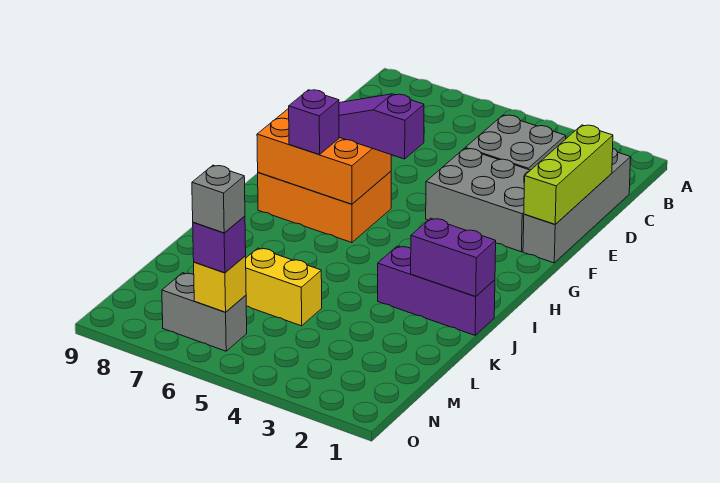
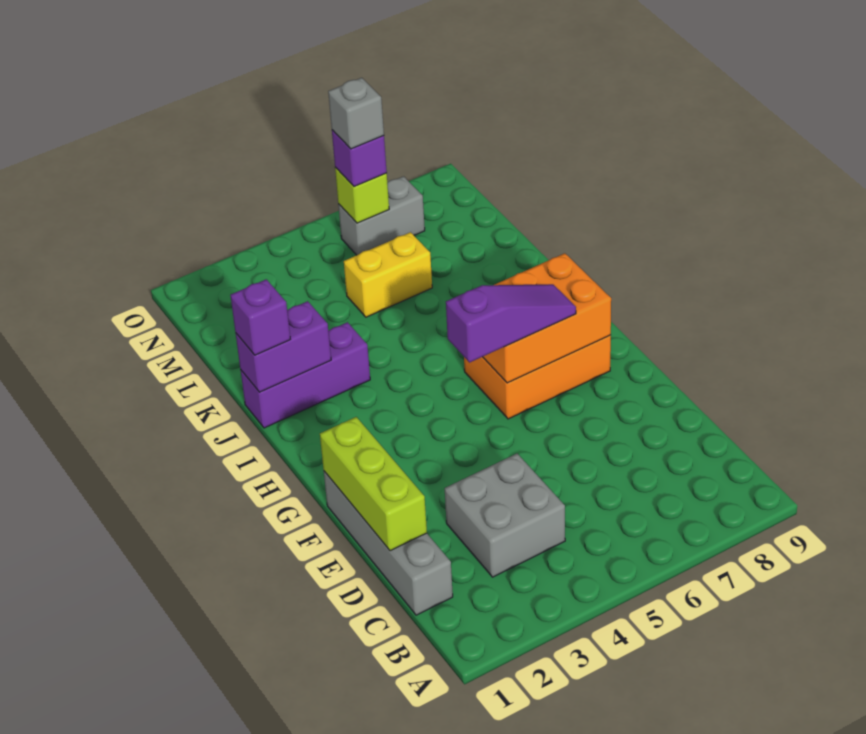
grey 2x3 brick [426,148,530,252] -> none
purple 1x1 brick [289,90,339,155] -> purple 1x1 brick moved to [230,279,290,355]
yellow 1x1 brick [194,256,246,312] -> lime 1x1 brick [335,167,389,223]

